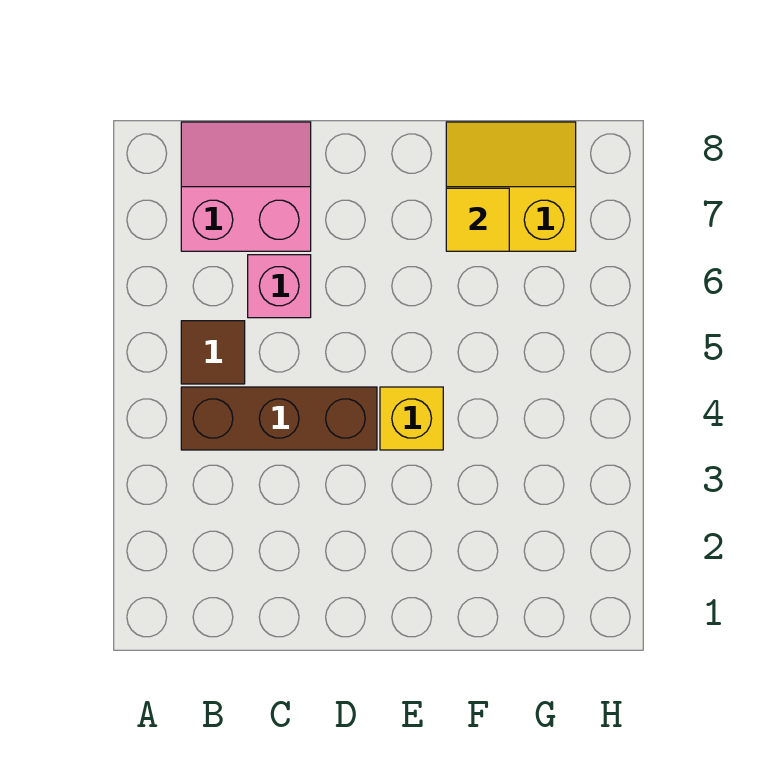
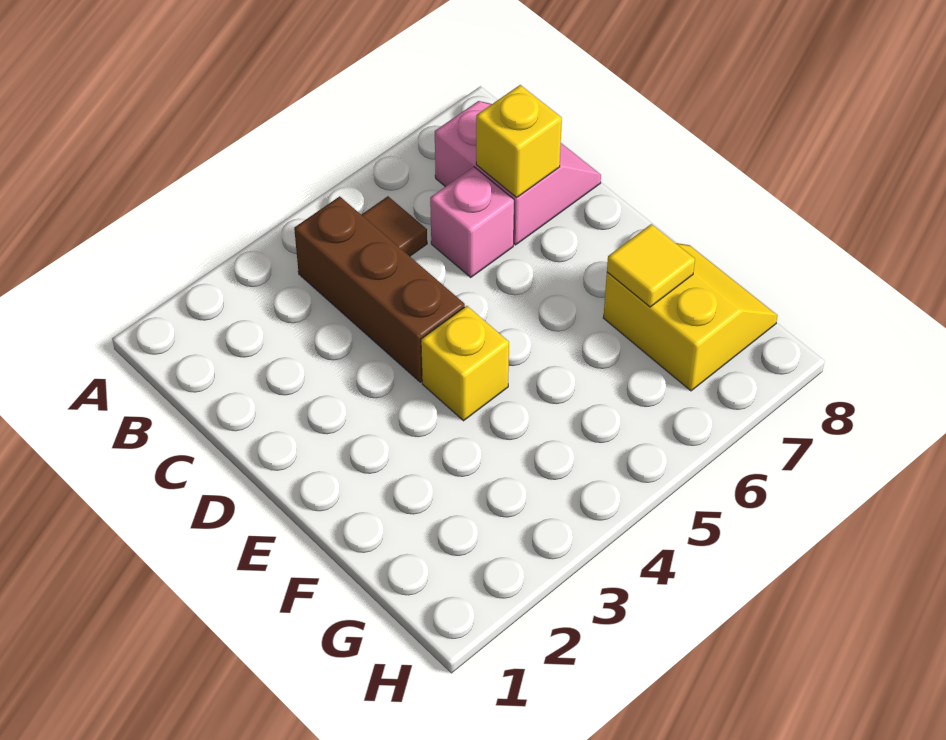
none -> yellow 1x1 brick [476,85,562,197]

